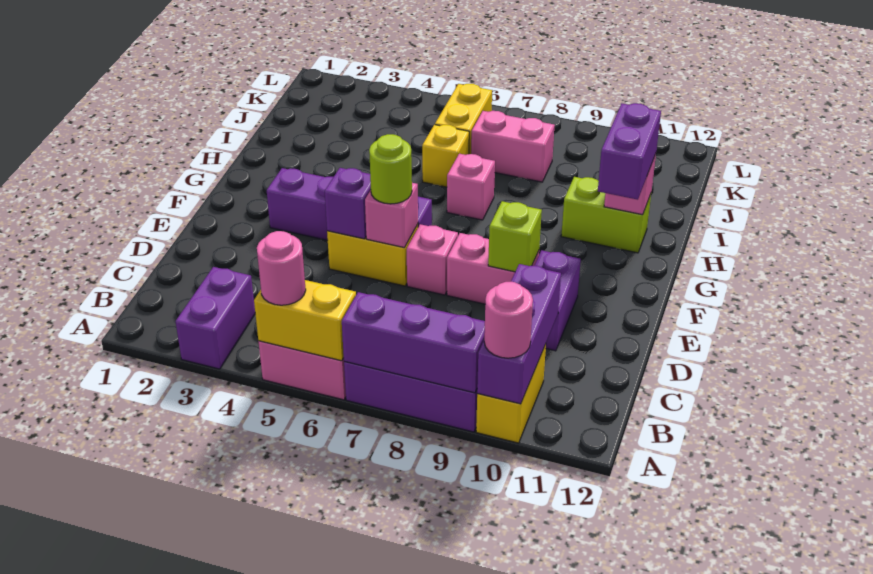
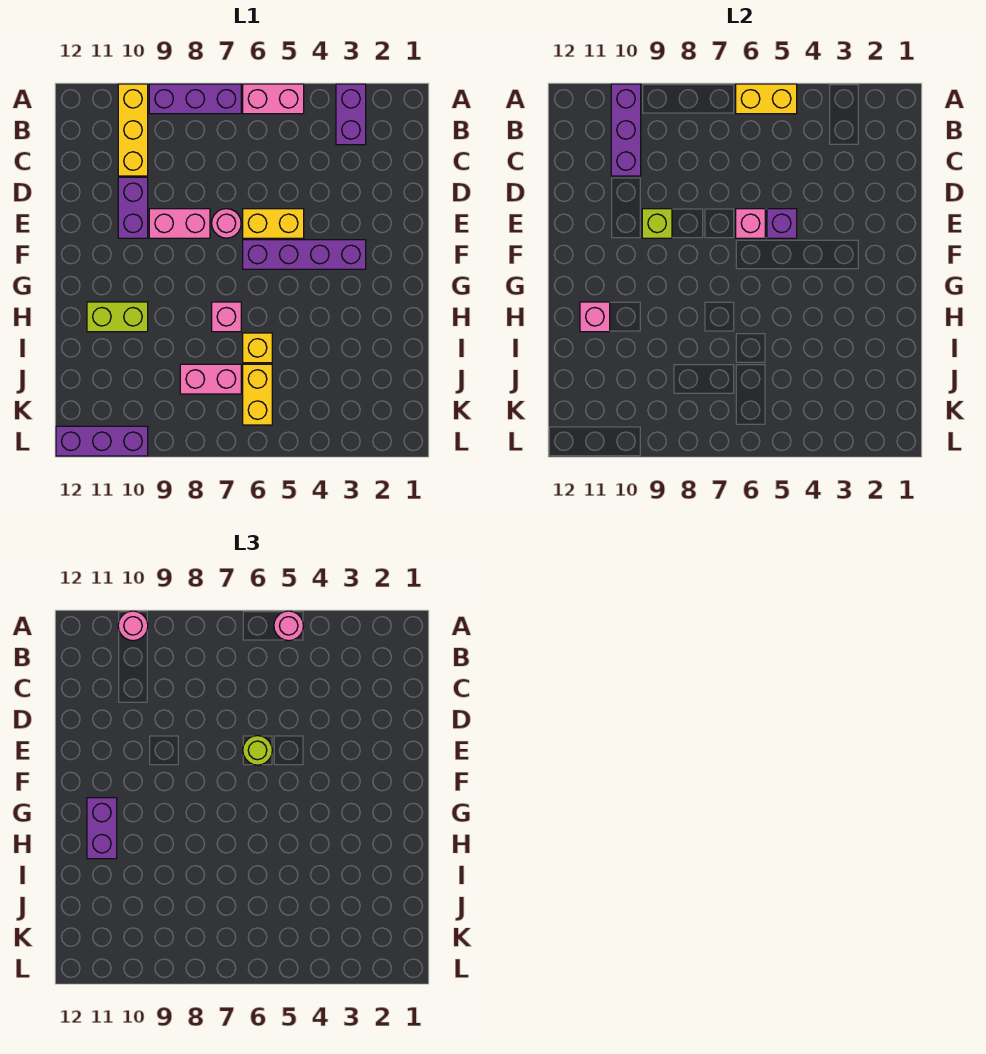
purple 1x3 brick [342,292,485,393] -> purple 1x3 brick moved to [56,426,148,456]
yellow 1x2 brick [476,344,546,443] -> yellow 1x3 brick [118,84,148,176]
pink 1x1 brick [407,224,458,295] -> pink 1x1 round brick [212,209,241,238]

